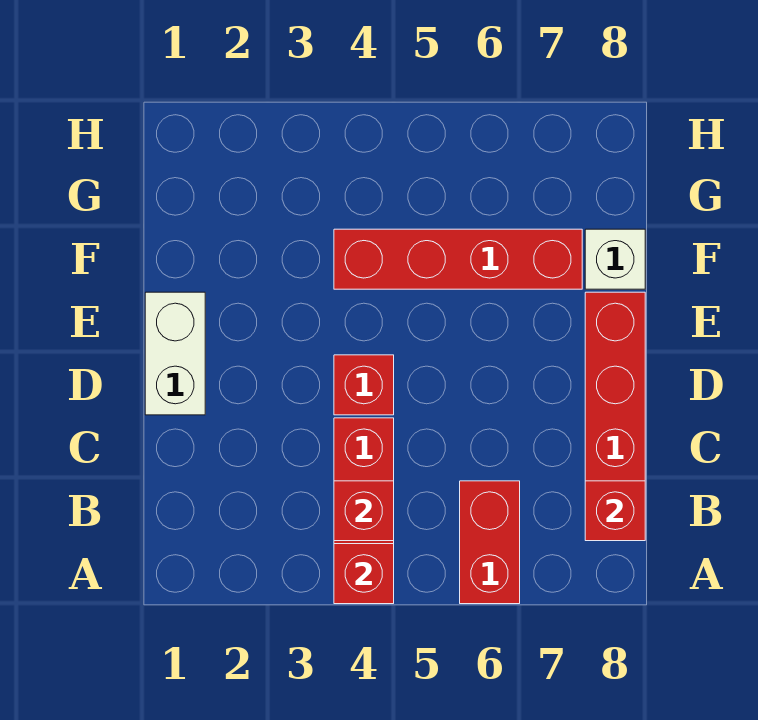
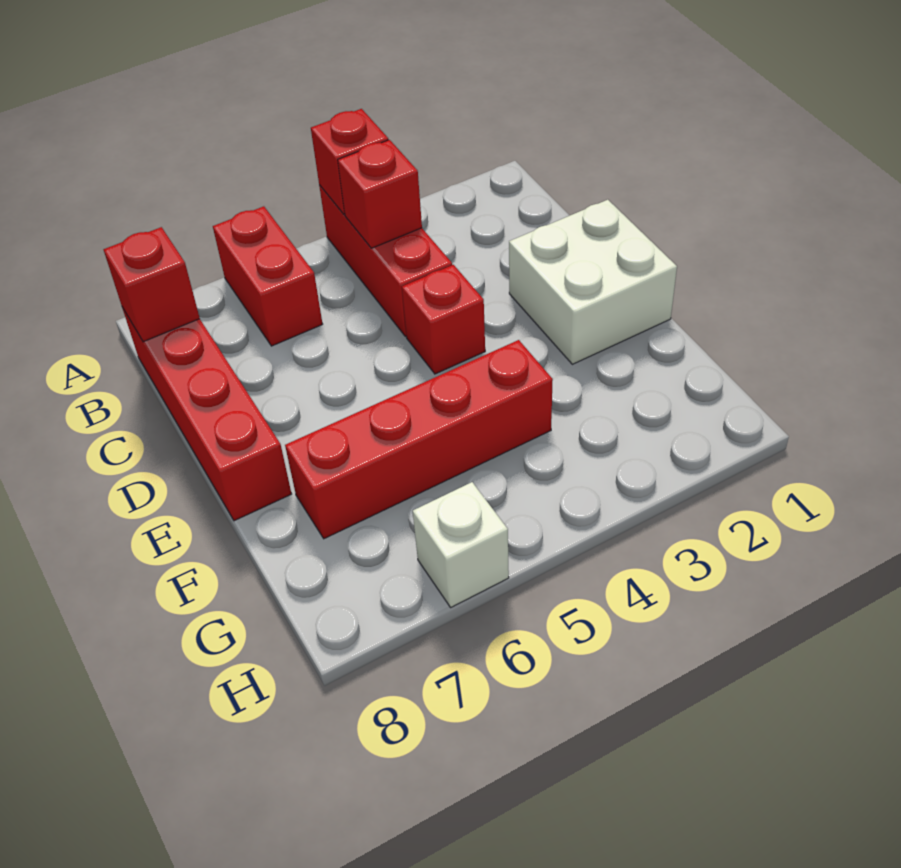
white 1x2 brick [145,292,205,415] -> white 2x2 brick [509,200,677,364]
white 1x1 brick [585,229,645,289] -> white 1x1 brick moved to [413,482,509,607]

